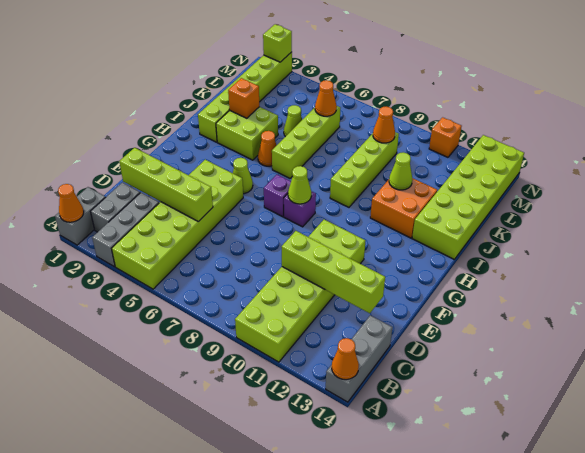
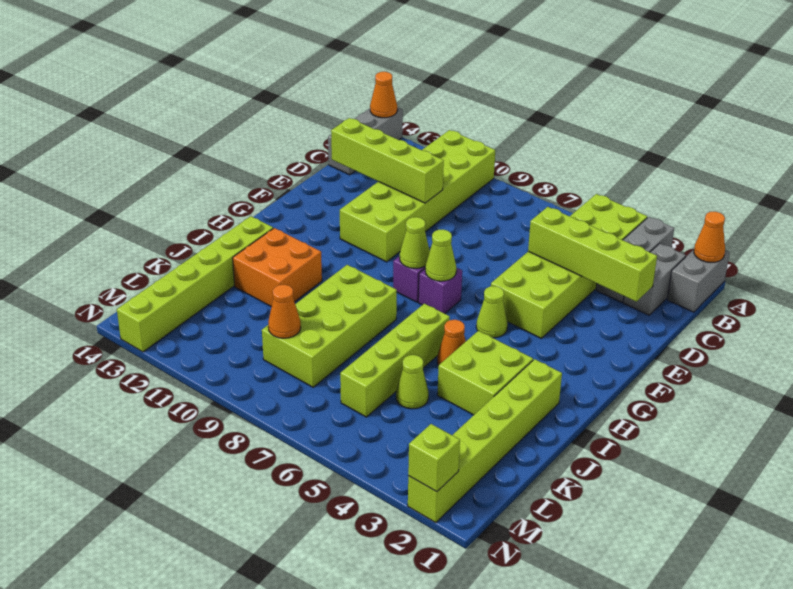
lime 1x4 brick [330,132,399,207] -> lime 2x4 brick [262,265,397,387]
lime 2x6 brick [412,135,524,259] -> lime 1x6 brick [117,216,273,352]
orange 1x1 brick [228,78,259,118] -> none
lime 1x1 cone [389,152,412,190] -> lime 1x1 cone moved to [425,230,456,281]
orange 1x1 cone [315,80,337,116] -> none
orange 1x1 brick [429,117,462,157] -> none

